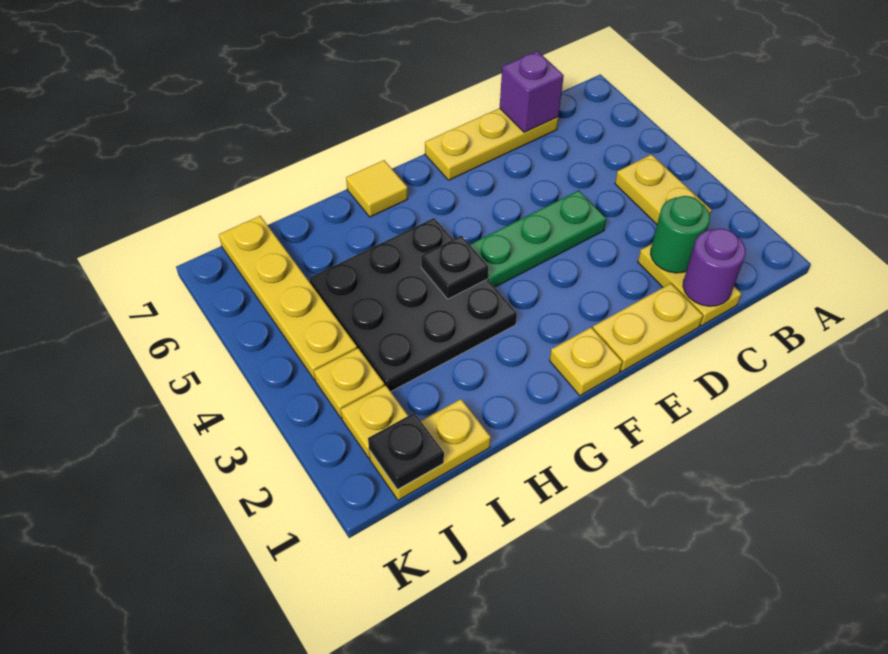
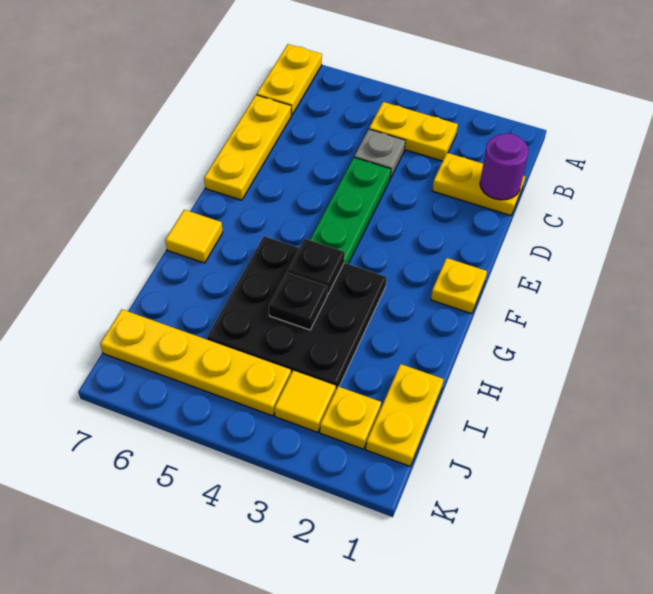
green 1x1 round brick [651,196,710,273] -> none
none -> grey 1x1 plate [354,129,405,178]
purple 1x1 brick [500,51,564,132] -> none
yellow 1x2 plate [593,283,703,372] -> yellow 1x2 plate moved to [257,44,322,115]
black 1x1 plate [368,413,444,490] -> black 1x1 plate moved to [269,272,328,330]
yellow 1x1 plate [314,348,385,418] -> yellow 1x1 tile [275,370,336,432]

